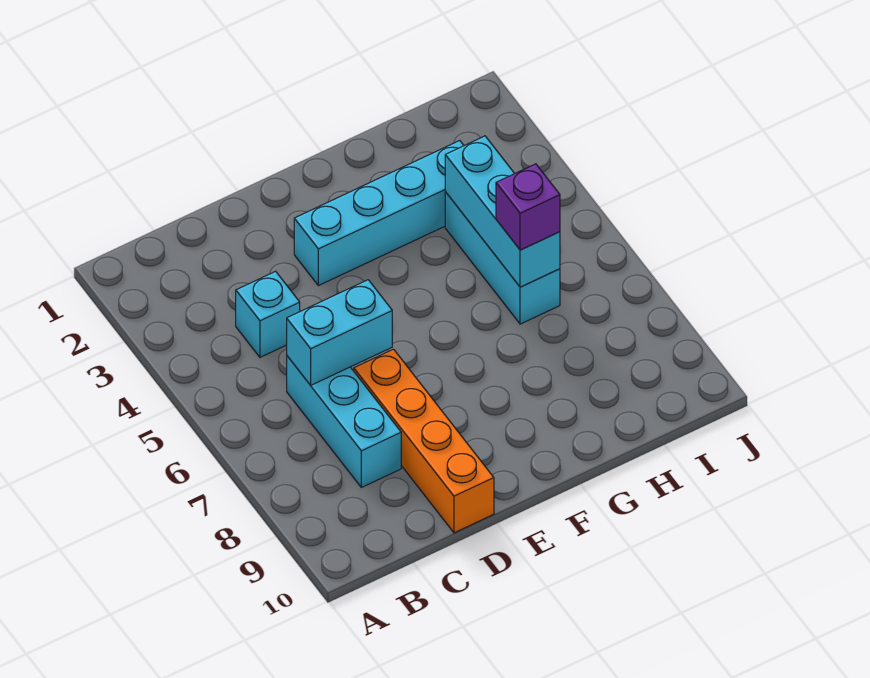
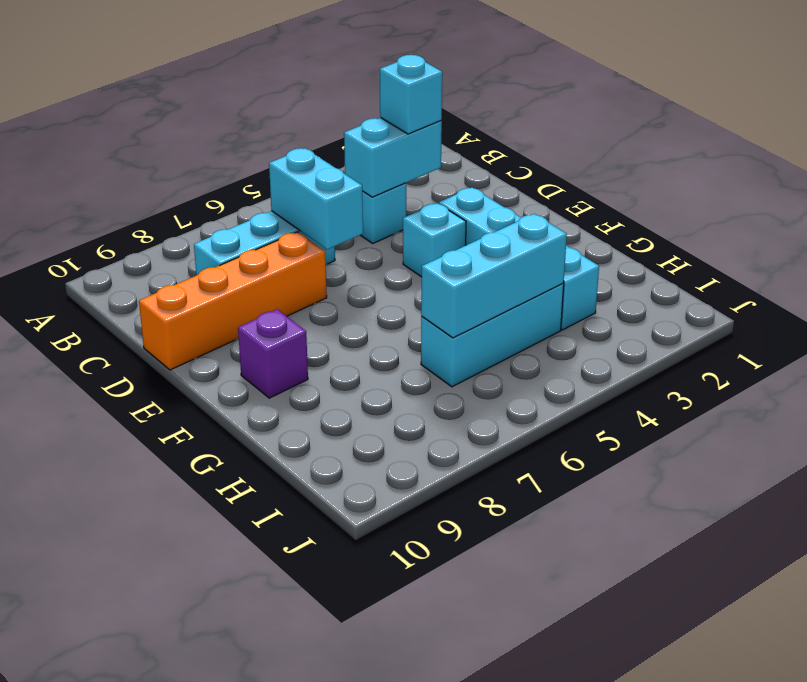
none -> cyan 1x2 brick [344,118,442,197]
none -> cyan 1x1 brick [380,55,442,134]
none -> cyan 1x1 brick [403,203,466,277]
purple 1x1 brick [496,164,560,250] -> purple 1x1 brick moved to [238,309,308,398]

